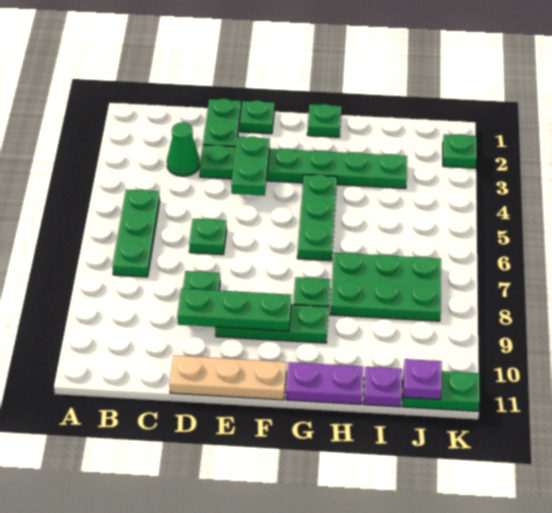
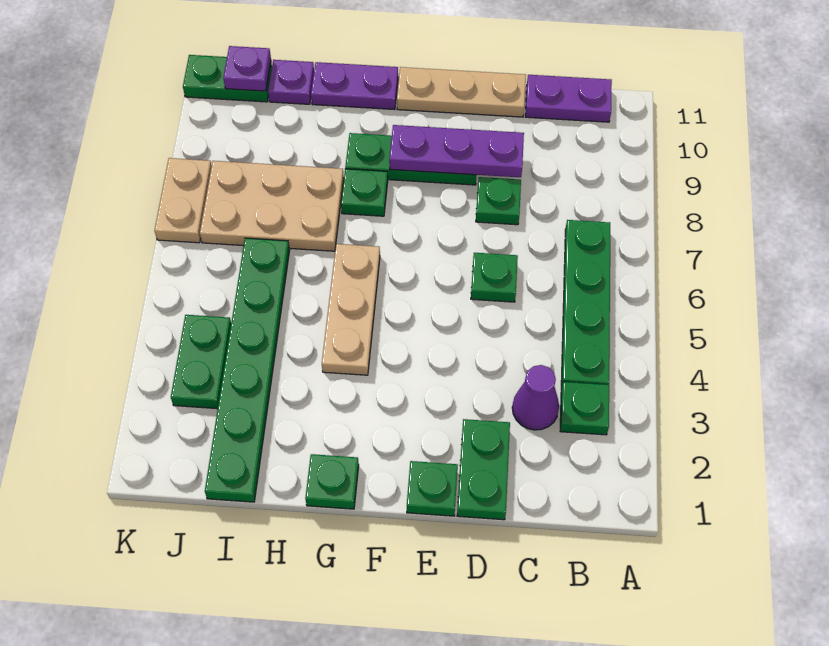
green 1x3 plate [112,189,160,277] -> green 1x4 plate [561,220,610,388]
none -> purple 1x2 plate [525,75,612,122]
green 1x1 cone [167,122,200,176] -> purple 1x1 cone [512,365,559,430]
green 1x6 plate [200,145,407,189] -> green 1x6 plate turned to [205,238,290,502]
green 1x3 plate [177,288,292,331] -> purple 1x3 plate [389,125,524,177]
green 1x2 plate [231,136,270,196] -> green 1x2 plate moved to [171,315,231,409]
green 1x3 plate [297,174,337,261] -> tan 1x3 plate [322,244,380,375]
green 2x3 plate [330,253,441,321] -> tan 2x3 plate [200,161,344,251]
green 1x1 plate [443,134,477,168] -> green 1x1 plate moved to [560,382,609,435]
none -> tan 1x2 plate [154,158,212,243]

